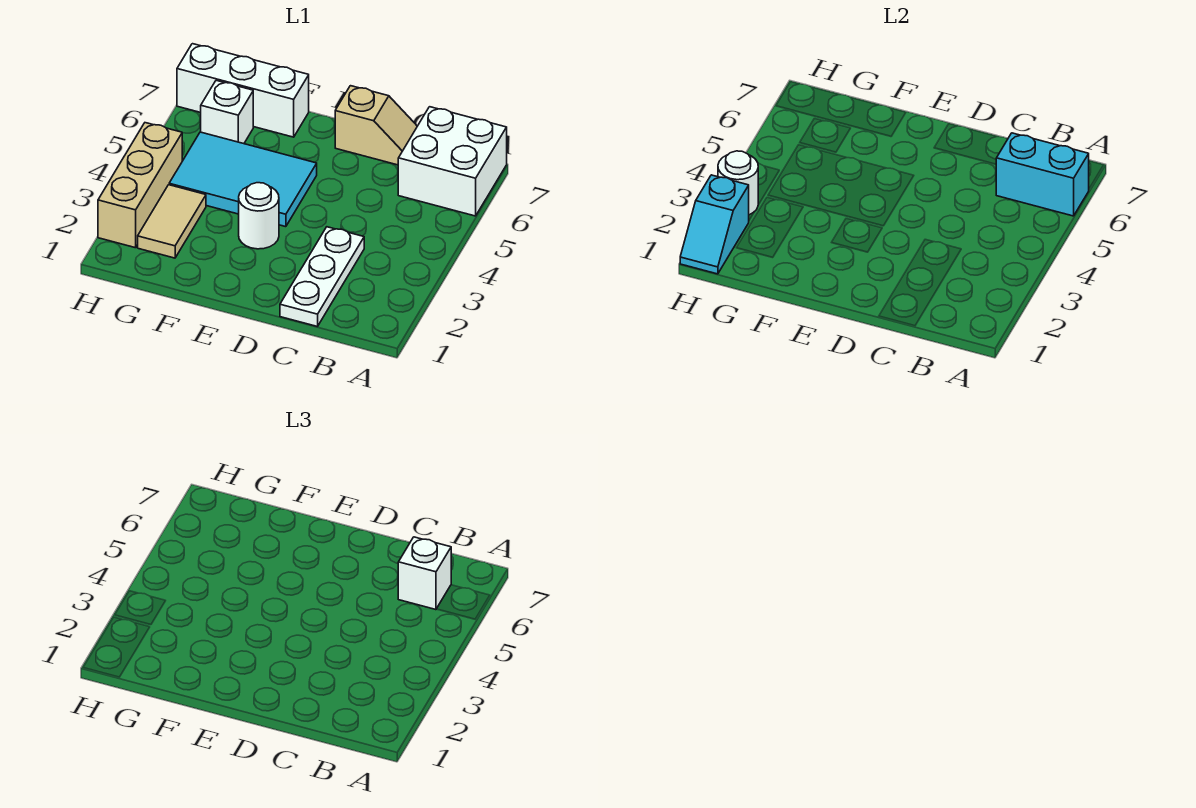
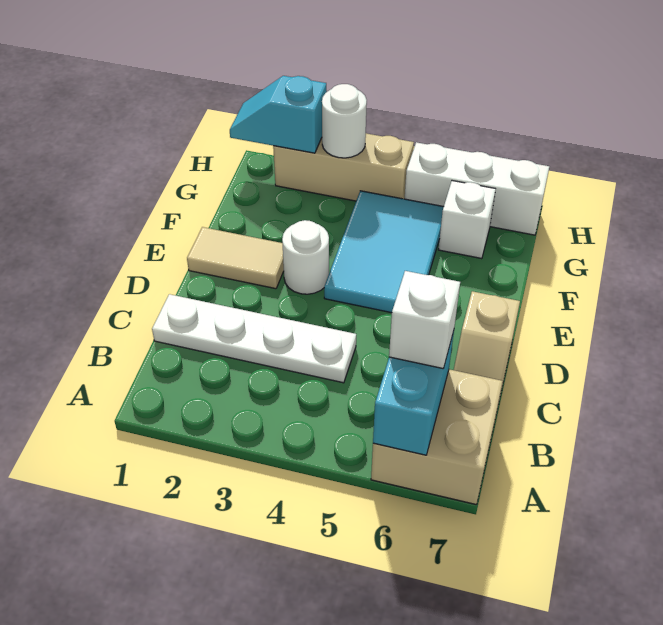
white 2x2 brick [398,107,507,216] -> tan 2x2 brick [371,369,503,504]
white 1x3 plate [280,227,364,327] -> white 1x4 plate [152,294,356,383]
white 1x3 brick [177,44,309,137] -> white 1x3 brick turned to [405,142,549,235]
tan 1x2 tile [138,185,206,258] -> tan 1x2 tile moved to [187,227,284,289]

